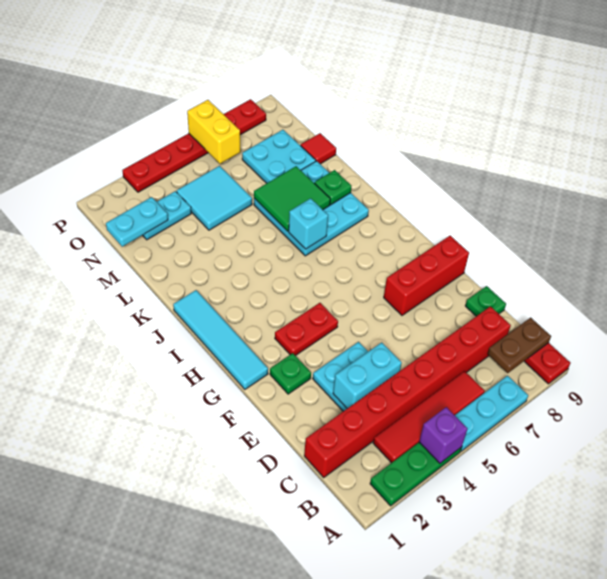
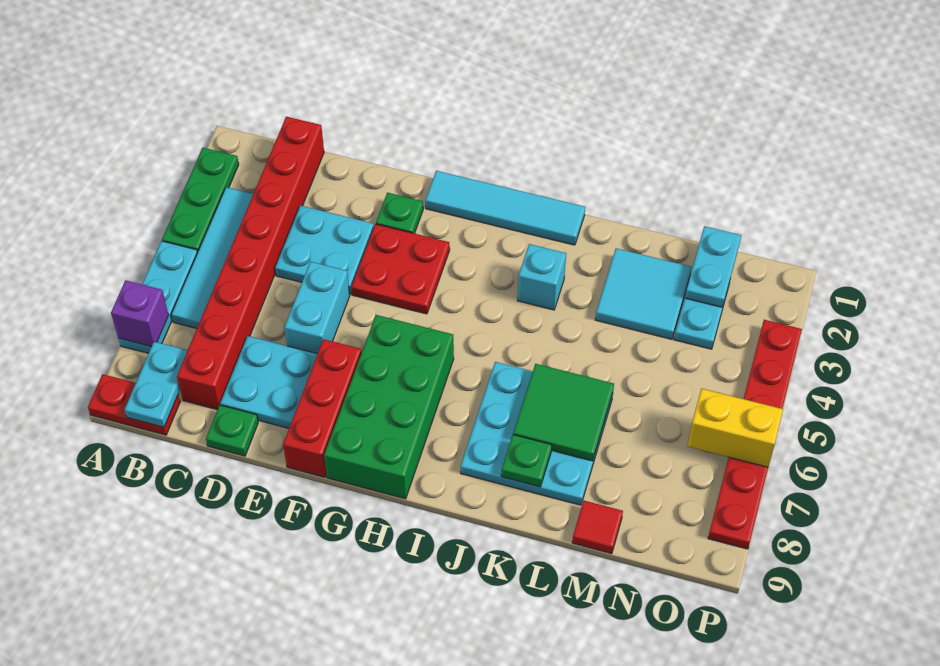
purple 1x1 brick [419,407,468,463] -> purple 1x1 brick moved to [111,280,169,347]
red 1x4 tile [373,371,485,463] -> cyan 1x4 tile [171,187,253,328]
brown 1x2 plate [487,318,551,373] -> cyan 1x2 plate [124,342,188,427]
cyan 1x2 brick [333,343,402,408] -> cyan 1x2 brick moved to [284,262,350,354]
red 1x2 plate [275,303,338,356] -> red 2x2 plate [351,224,450,314]
none -> green 2x4 brick [324,315,454,499]
cyan 1x1 brick [289,198,328,249] -> cyan 1x1 brick moved to [518,244,566,310]
cyan 2x2 tile [177,166,252,230] -> cyan 2x2 tile moved to [595,248,691,339]
cyan 2x2 plate [242,130,316,183] -> cyan 2x2 plate moved to [220,336,317,428]

